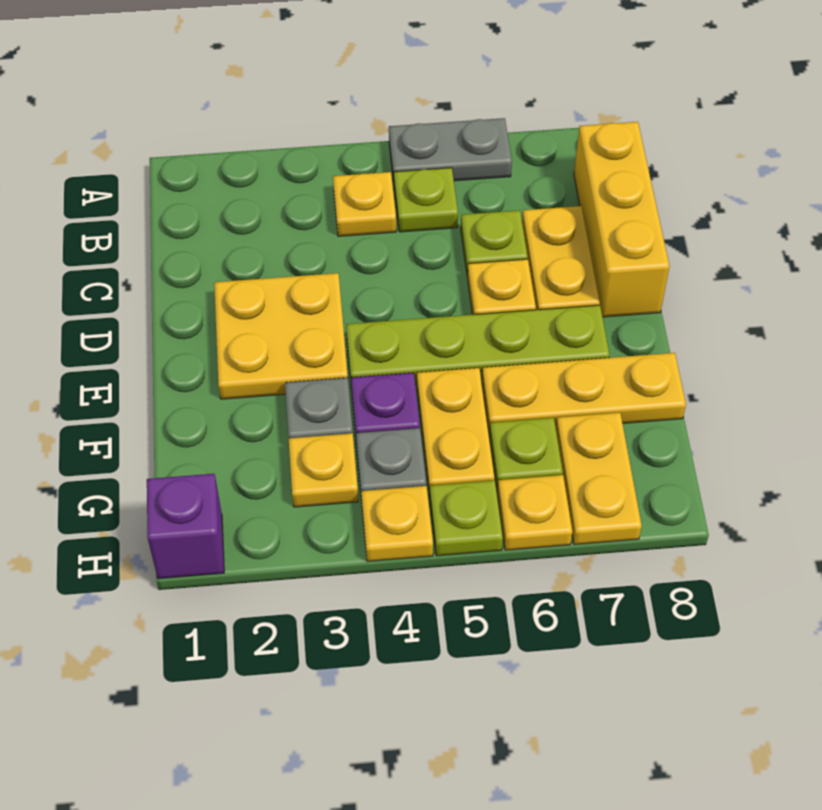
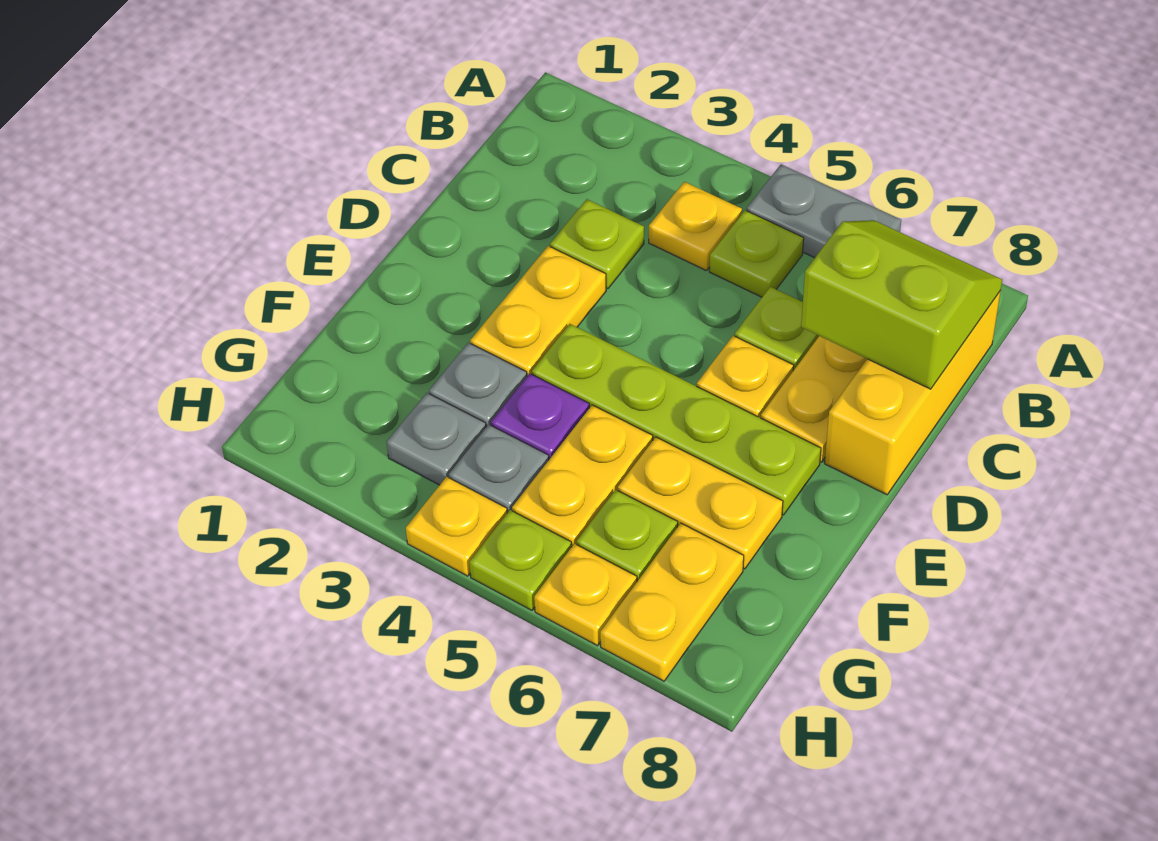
none -> lime 2x2 slope [801,220,1002,389]
none -> lime 1x1 plate [550,199,644,289]
yellow 2x2 plate [214,273,348,399] -> yellow 1x2 plate [470,246,606,376]
yellow 1x3 plate [482,353,686,434] -> yellow 1x2 plate [618,437,783,569]
yellow 1x1 plate [289,433,358,507] -> grey 1x1 plate [387,393,486,485]
purple 1x1 brick [147,474,224,579] -> none

